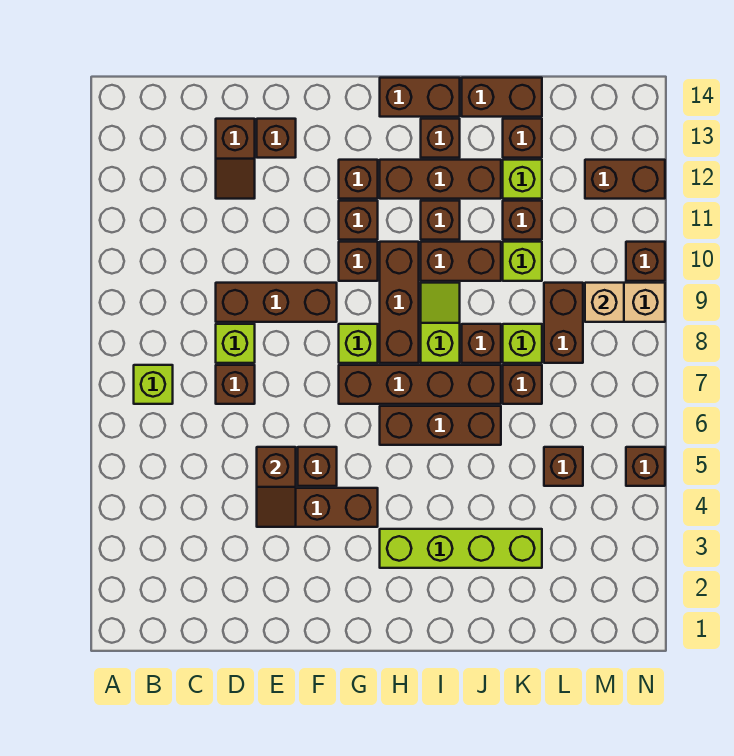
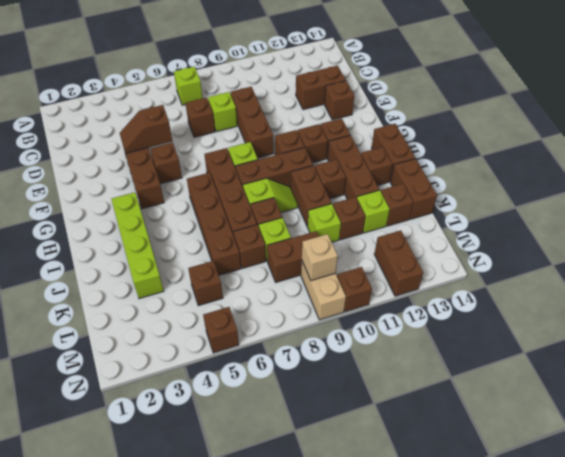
brown 1x2 slope [216,119,255,199] -> brown 1x2 brick [296,66,346,110]
brown 1x3 brick [380,406,501,445] -> brown 1x4 brick [187,173,241,275]

